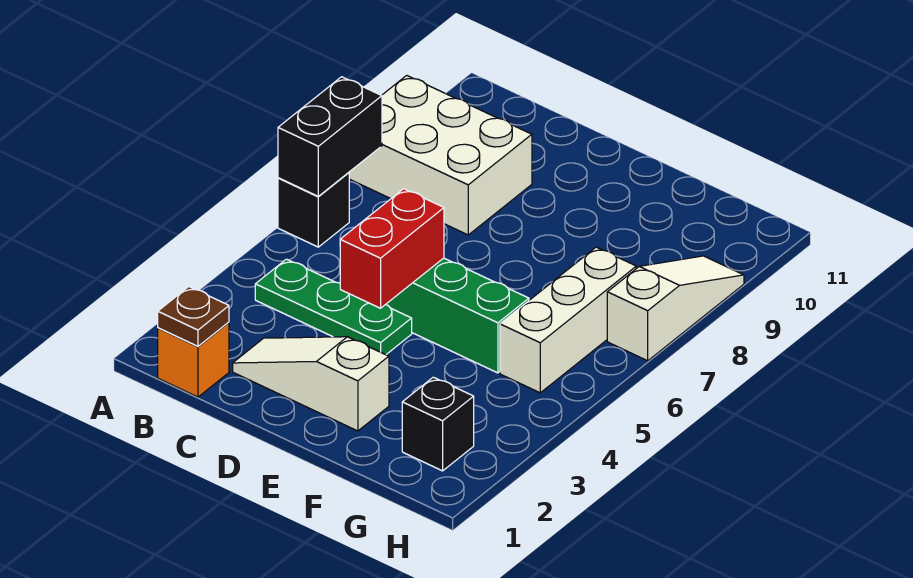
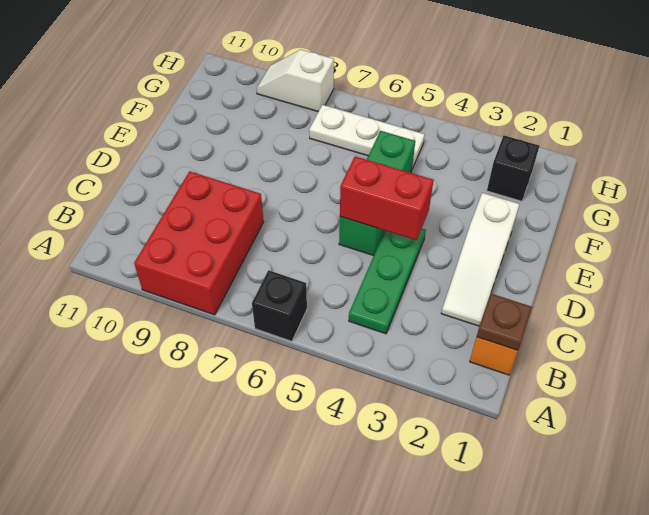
black 1x2 brick [278,77,382,196] -> none
white 2x3 brick [349,75,532,235] -> red 2x3 brick [134,171,264,315]
white 1x3 brick [500,247,636,393] -> white 1x3 plate [309,105,425,168]
white 1x3 slope [607,256,744,361] -> white 1x2 slope [257,50,334,112]

